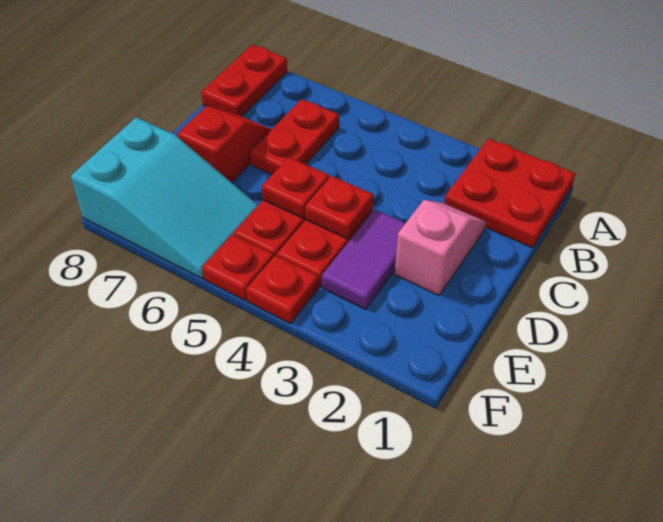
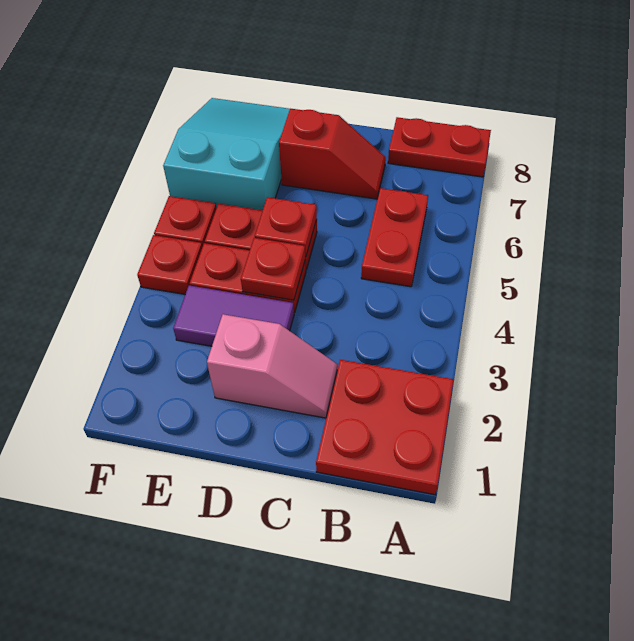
red 1x2 plate [250,99,339,174] -> red 1x2 plate turned to [361,188,428,287]
cyan 2x3 slope [71,117,258,278] -> cyan 2x3 slope turned to [163,98,290,210]

